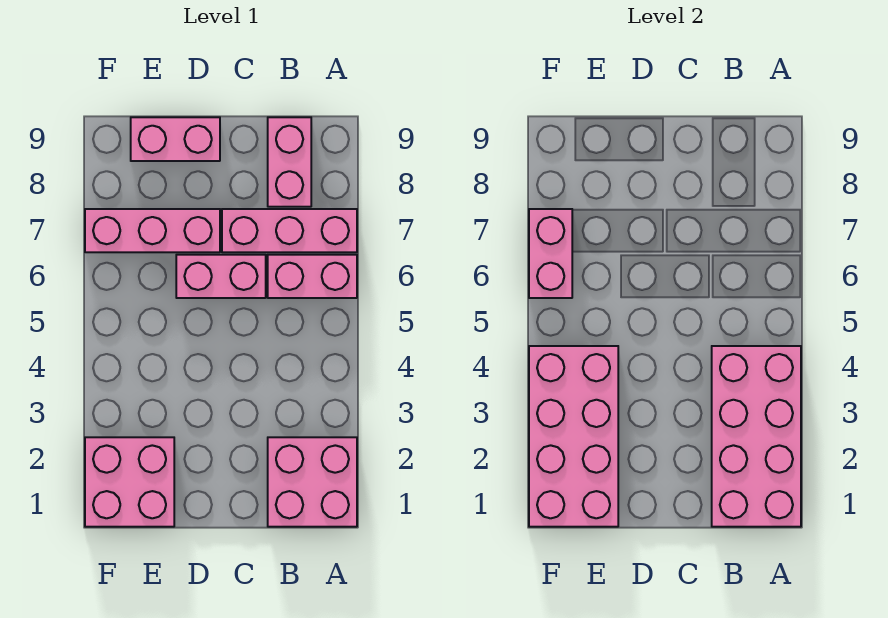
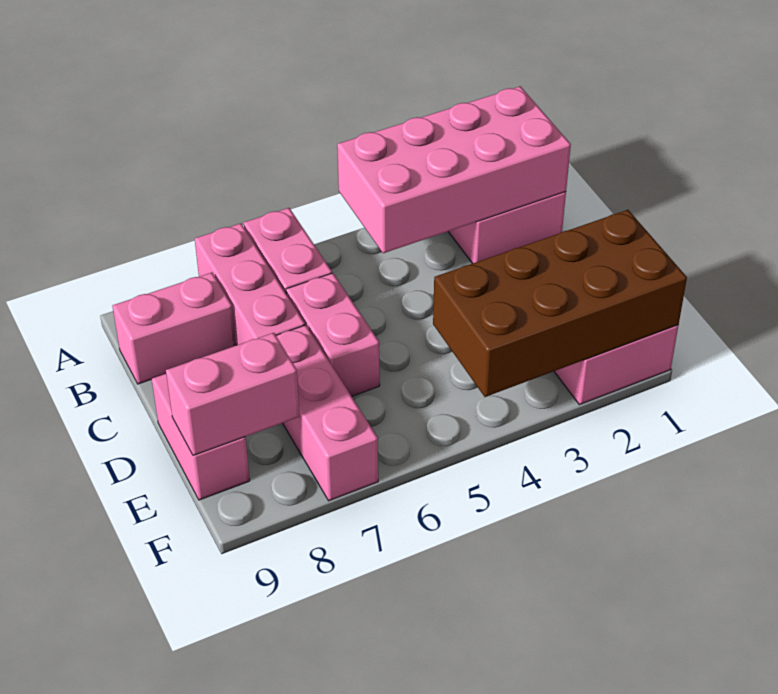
pink 2x4 brick [529,346,618,527] -> brown 2x4 brick [433,210,687,397]
pink 1x2 brick [529,209,572,298] -> pink 1x2 brick moved to [166,333,300,456]

